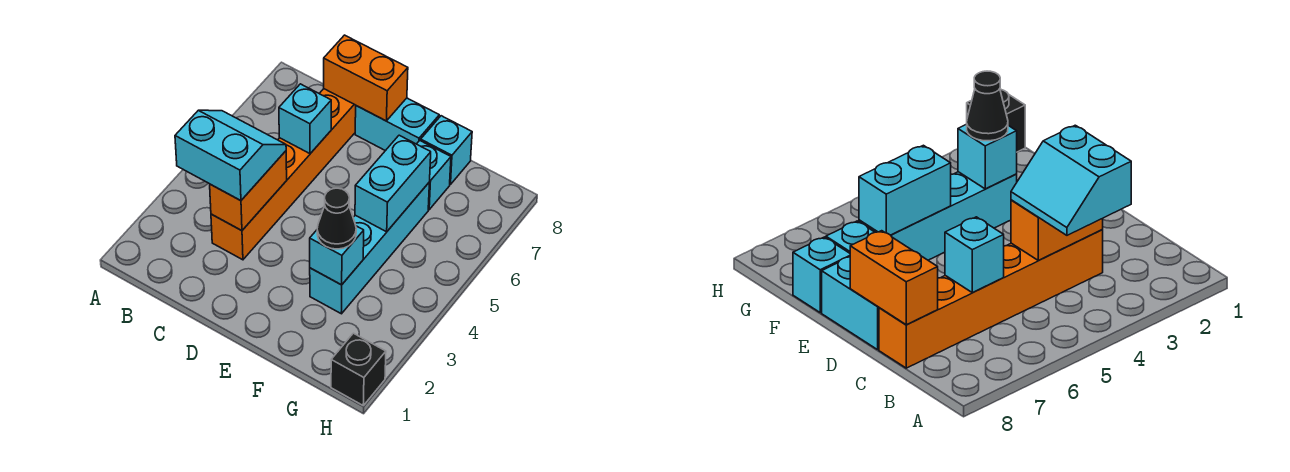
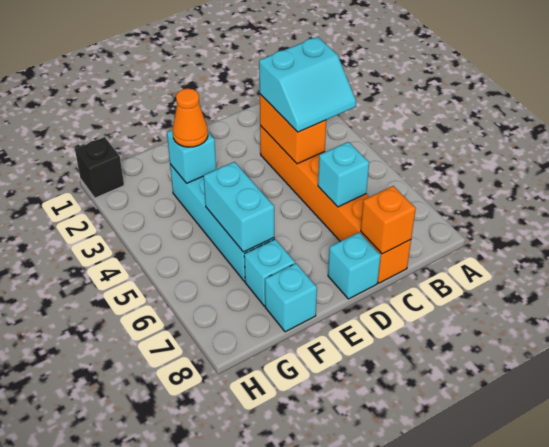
orange 1x2 brick [324,35,408,121] -> orange 1x1 brick [361,186,416,254]
cyan 1x2 brick [355,98,439,151] -> cyan 1x1 brick [328,233,381,299]
black 1x1 cone [317,188,356,249] -> orange 1x1 cone [173,88,208,147]

